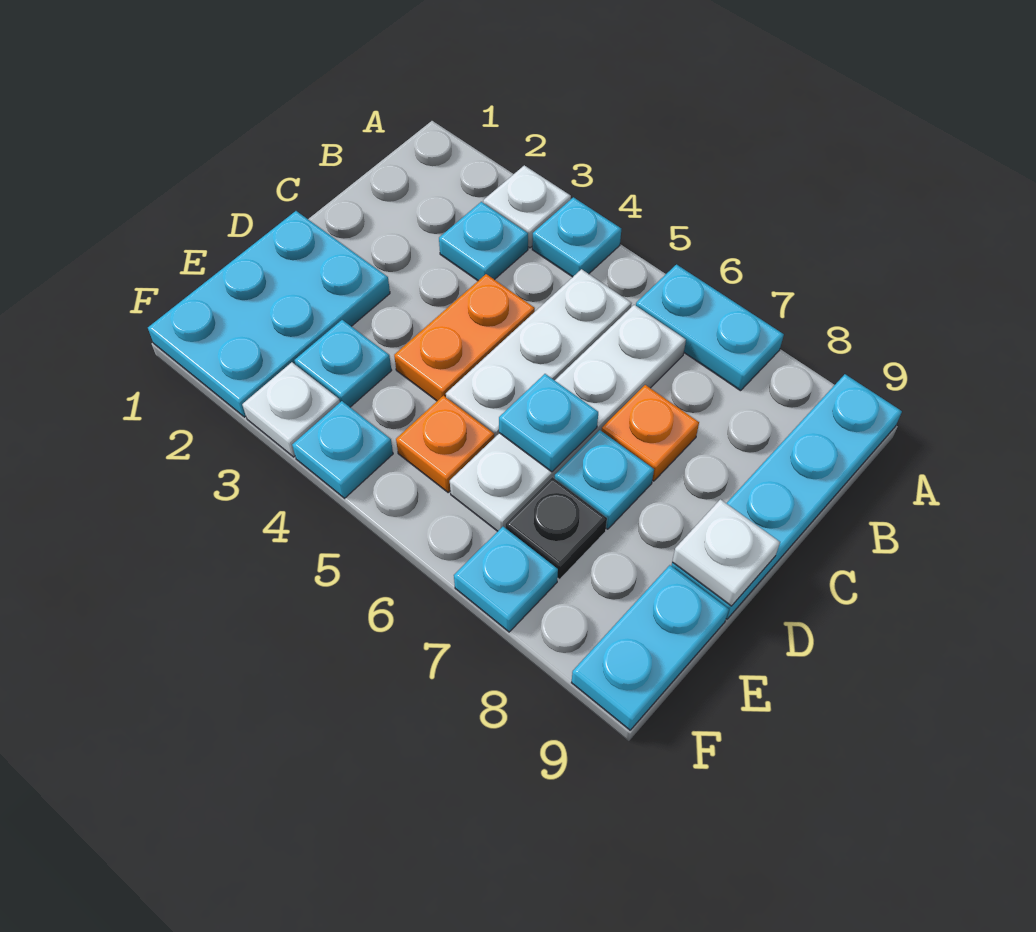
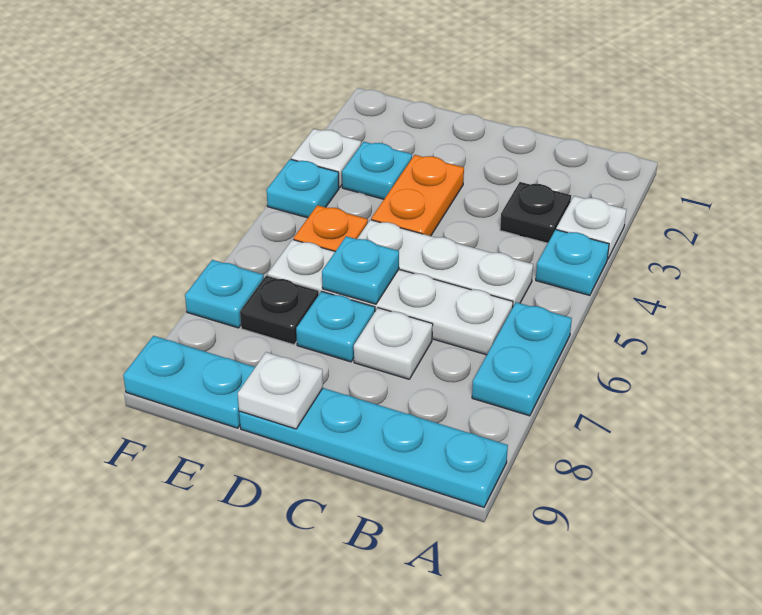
cyan 1x1 plate [439,202,528,281] -> black 1x1 plate [500,182,571,243]
orange 1x2 plate [394,274,535,401] -> orange 1x2 plate turned to [371,155,464,236]
orange 1x1 plate [602,385,699,481] -> white 1x1 plate [354,308,433,379]
cyan 2x3 plate [148,211,390,417] -> none

